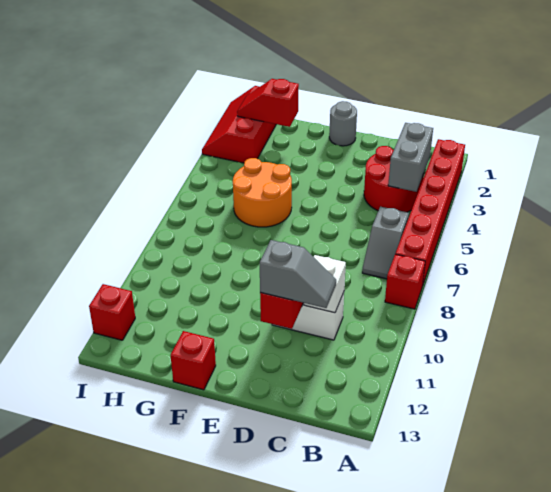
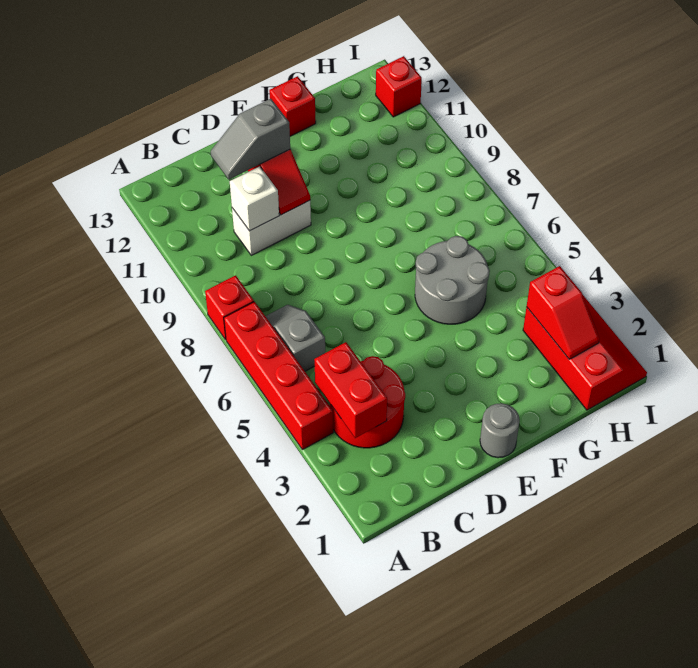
red 1x6 brick [395,139,465,286] -> red 1x4 brick [224,302,333,450]
grey 1x2 brick [388,123,433,192] -> red 1x2 brick [314,342,387,438]
orange 2x2 round brick [233,158,292,227] -> grey 2x2 round brick [415,236,490,324]
red 1x2 slope [237,79,299,127] -> red 1x2 slope turned to [527,266,600,360]

